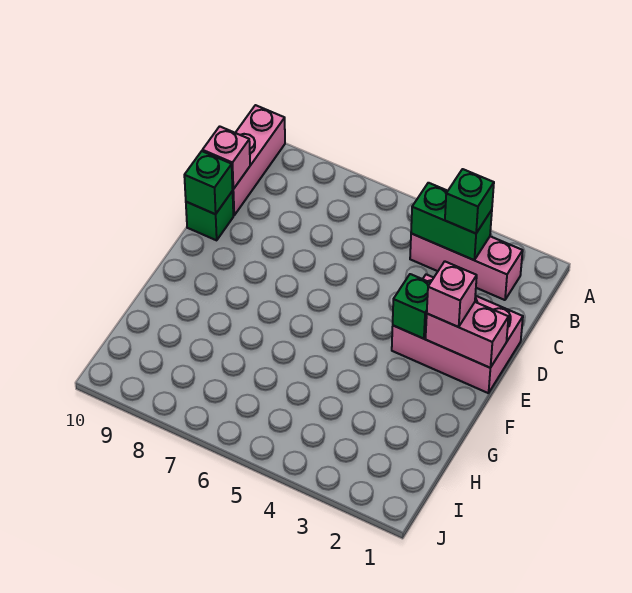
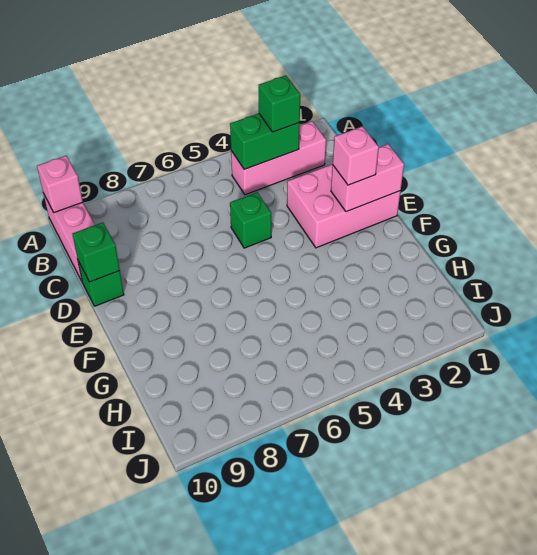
pink 1x1 brick [202,126,250,189] -> pink 1x1 brick moved to [37,156,83,213]
green 1x1 brick [393,274,430,339] -> green 1x1 brick moved to [230,192,271,248]

